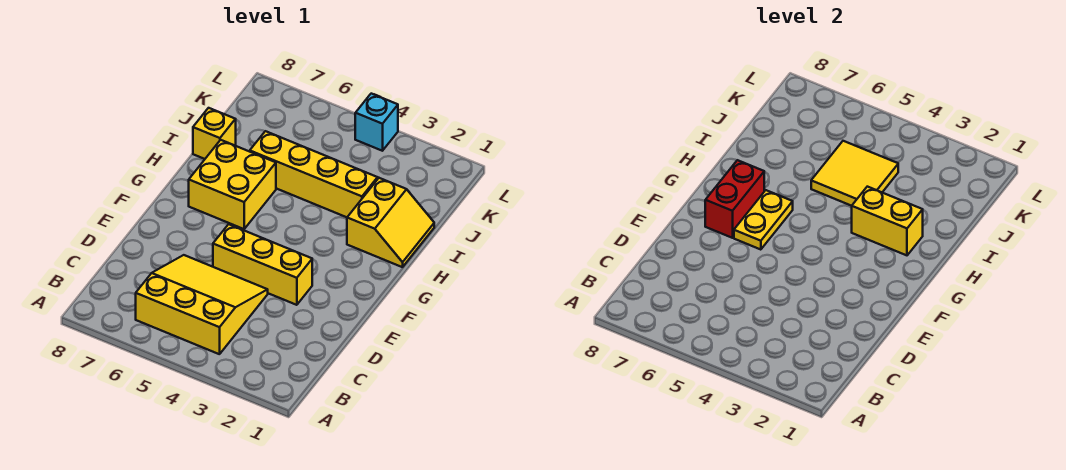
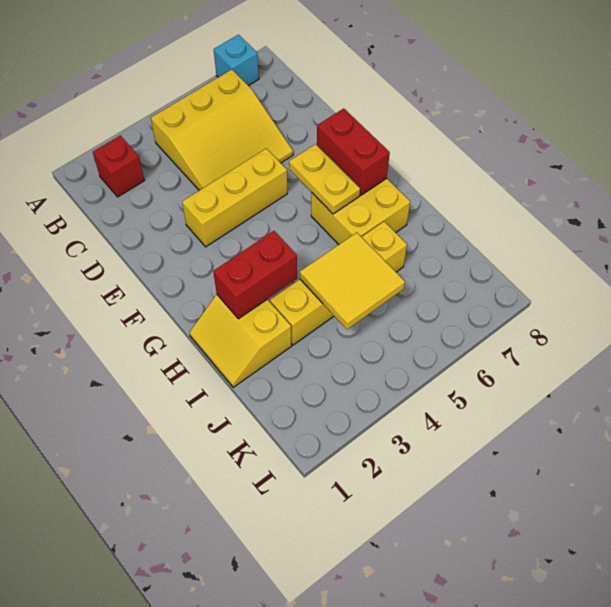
none -> red 1x1 brick [93,135,145,197]
yellow 1x2 brick [852,187,923,255] -> red 1x2 brick [213,231,297,319]
yellow 1x1 brick [193,108,236,159] -> none
cyan 1x1 brick [355,94,398,151] -> cyan 1x1 brick moved to [214,35,259,86]

